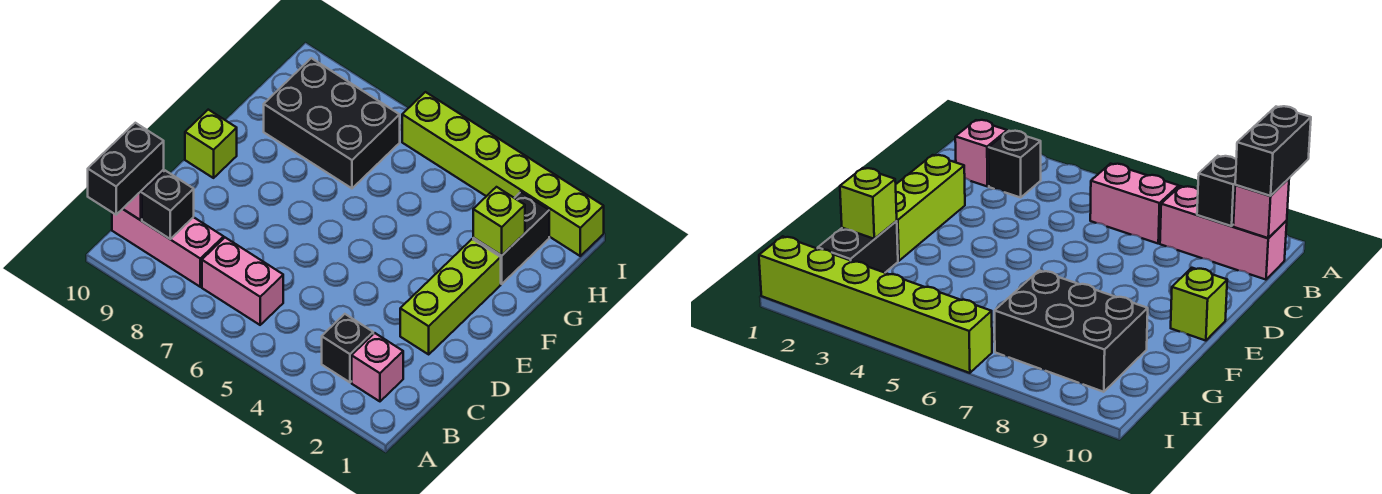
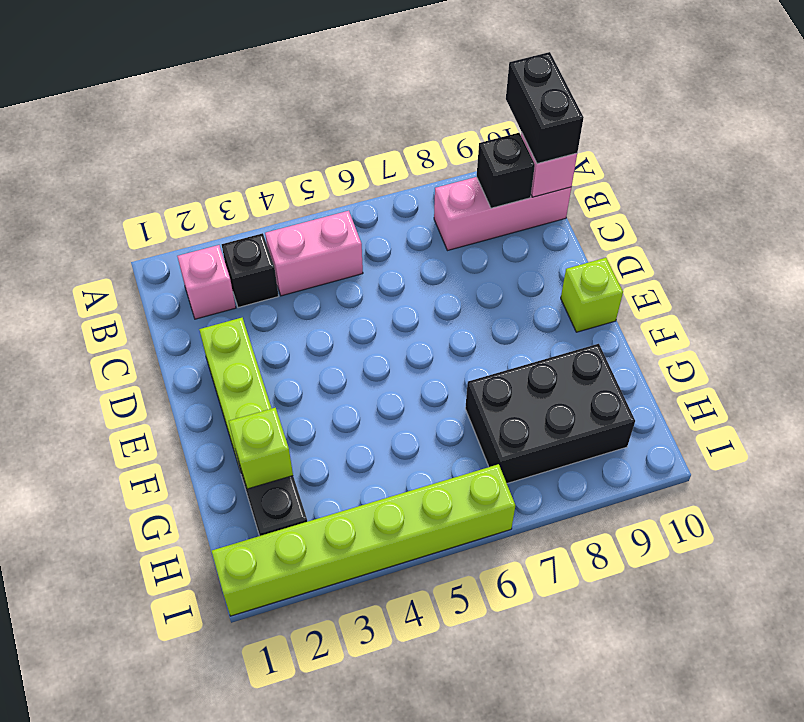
pink 1x2 brick [202,238,283,325] -> pink 1x2 brick moved to [265,211,363,296]

